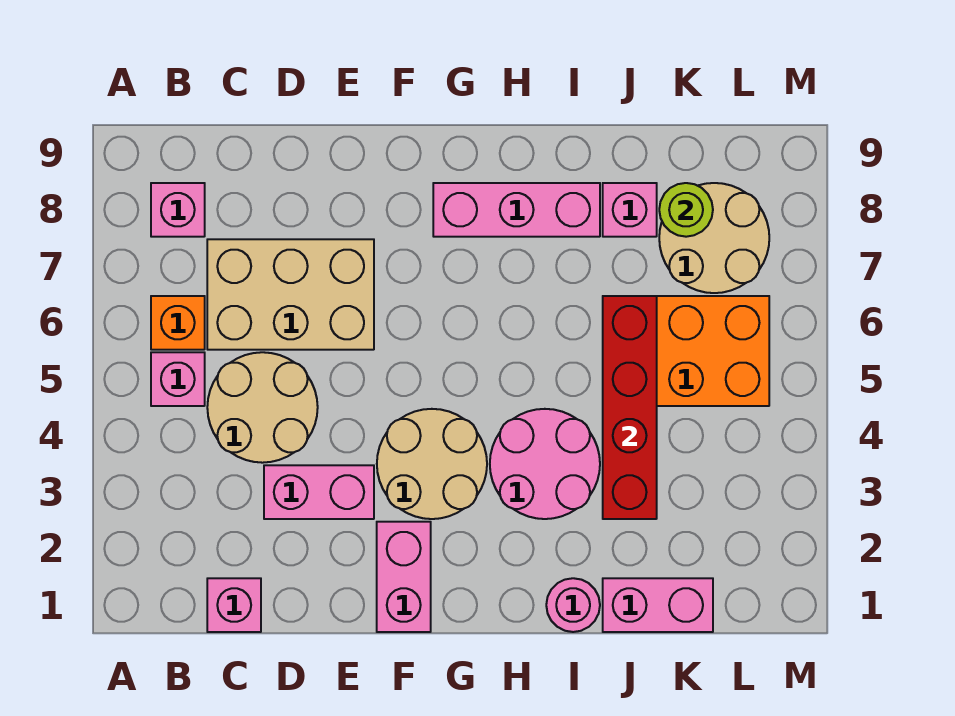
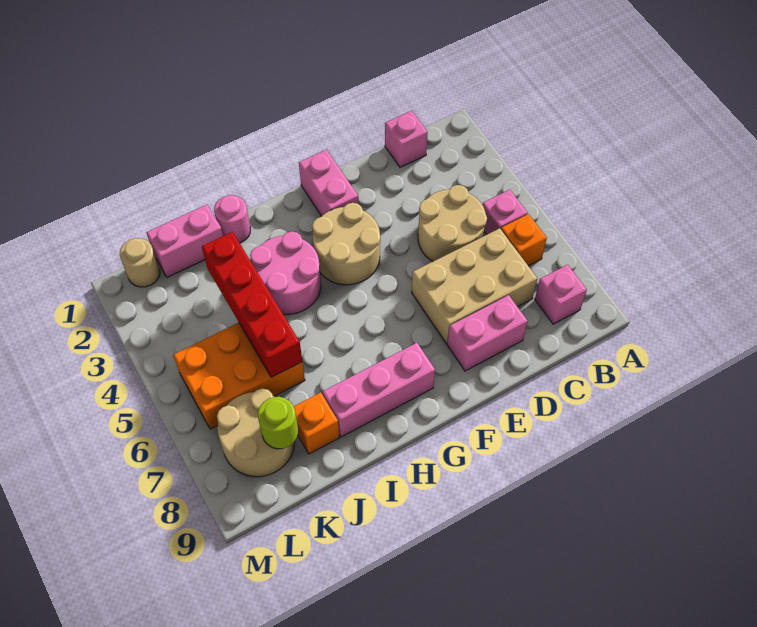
pink 1x2 brick [264,465,374,519] -> pink 1x2 brick moved to [447,295,528,371]
pink 1x1 brick [603,183,657,237] -> orange 1x1 brick [294,393,339,454]
none -> tan 1x1 round brick [120,238,160,287]

